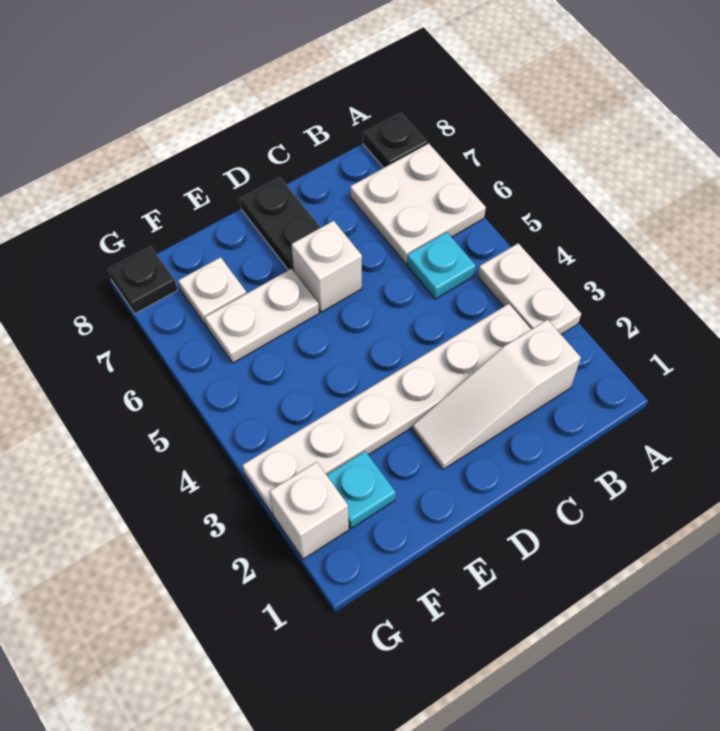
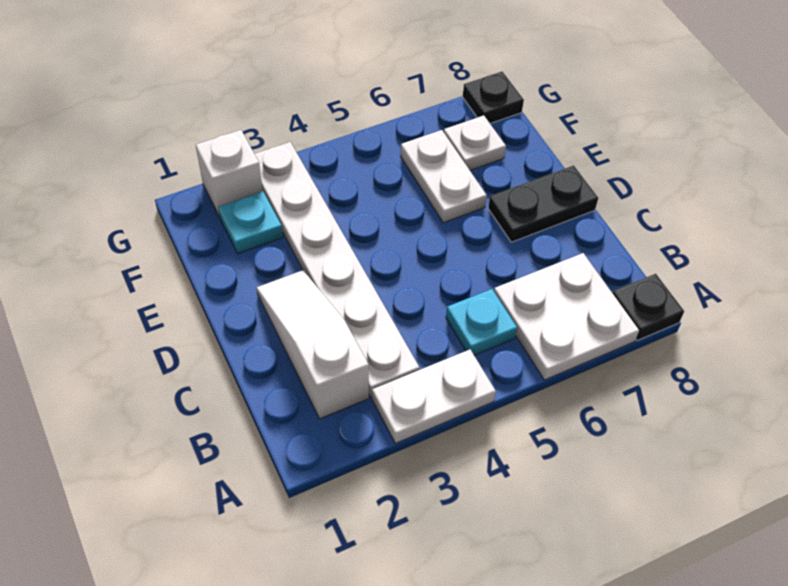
white 1x1 brick [292,221,362,312] -> none

